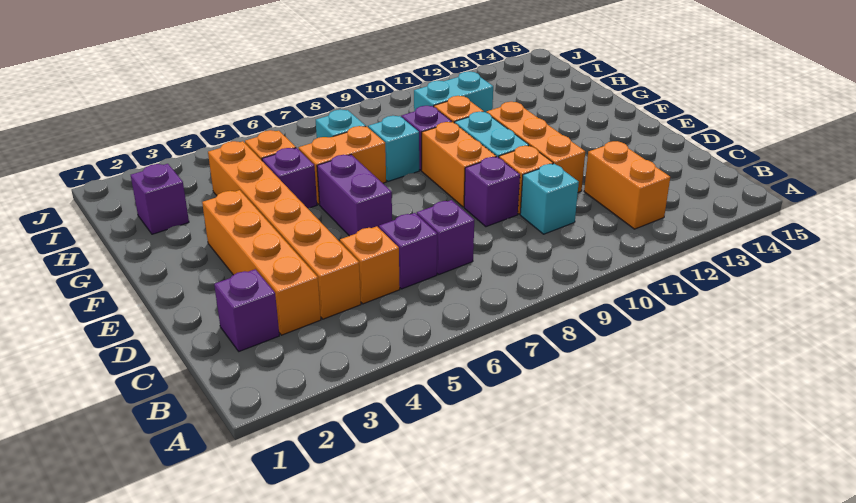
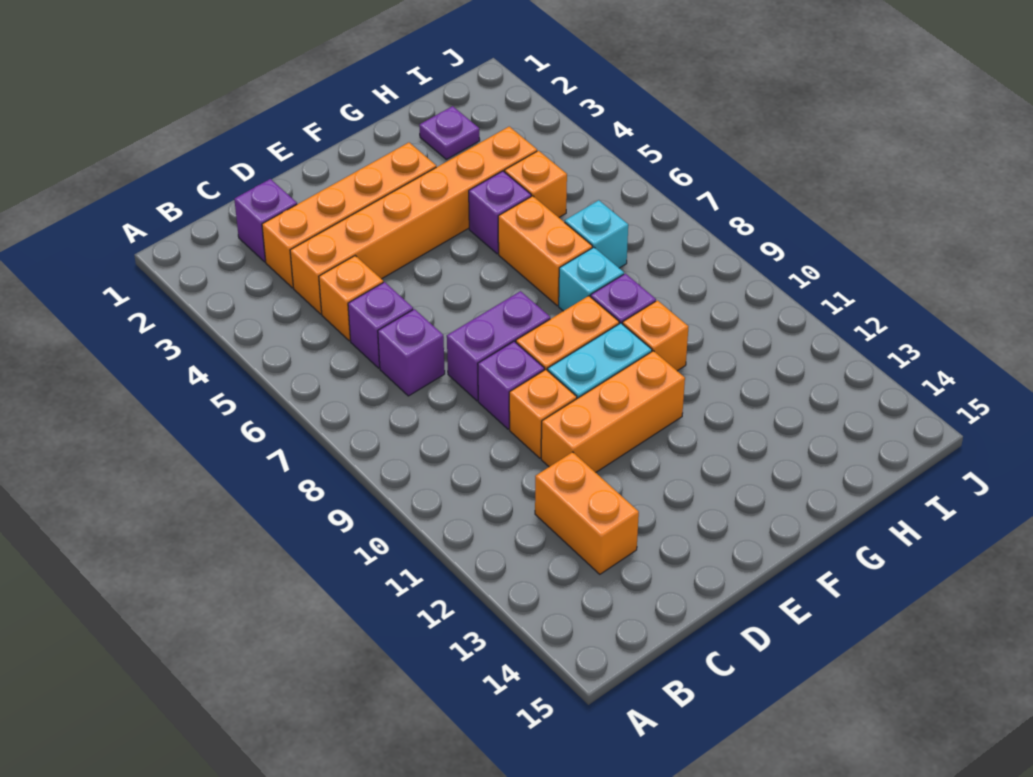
orange 1x2 brick [584,141,670,229] -> orange 1x2 brick turned to [535,452,639,574]
cyan 1x1 brick [520,164,579,234] -> none
purple 1x2 brick [317,155,392,236] -> purple 1x2 brick moved to [447,291,550,401]
purple 1x1 brick [131,164,189,234] -> purple 1x1 plate [419,106,480,159]
cyan 1x2 brick [414,71,493,112] -> none

